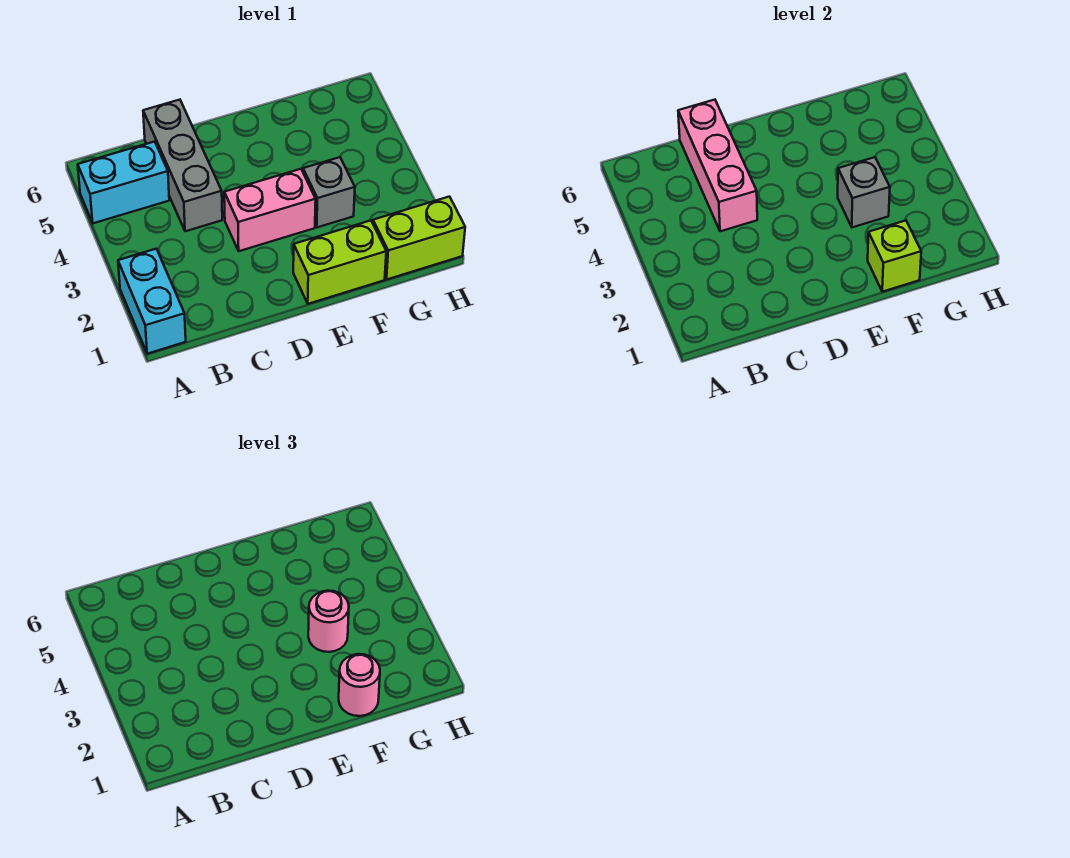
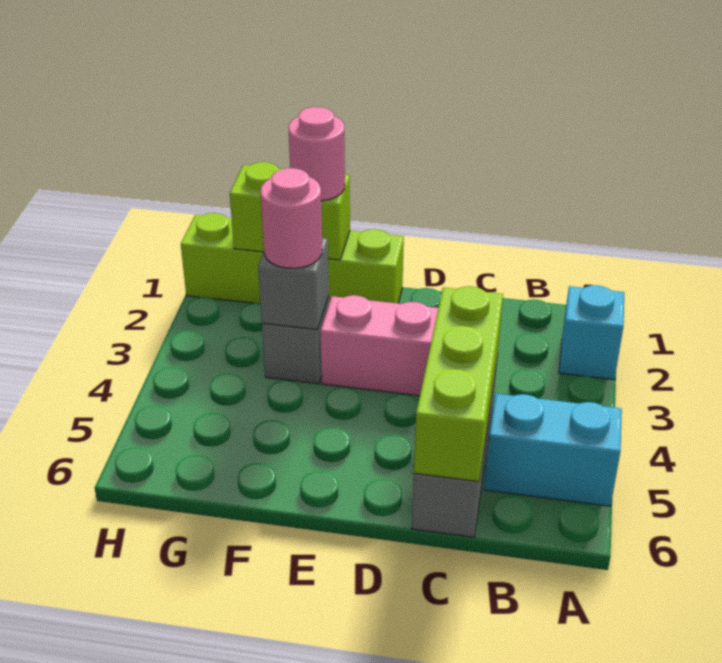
cyan 1x2 brick [118,249,186,354] -> cyan 1x1 brick [559,285,624,380]
pink 1x3 brick [678,100,757,231] -> lime 1x3 brick [414,286,503,482]
lime 1x1 brick [868,221,921,292] -> lime 1x2 brick [230,162,350,260]

